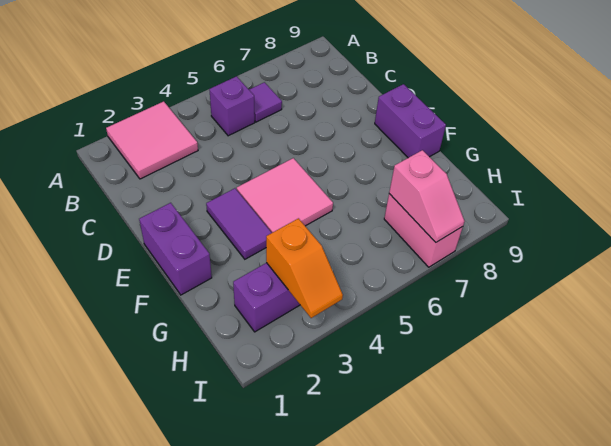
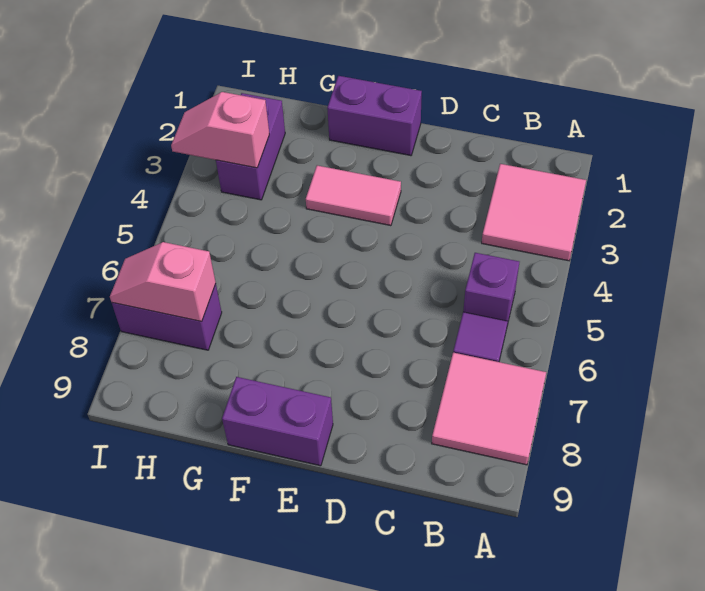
purple 1x2 tile [206,188,272,259] -> pink 1x2 tile [306,165,401,226]
pink 2x2 tile [237,158,333,233] -> pink 2x2 tile moved to [432,353,546,465]
orange 1x2 slope [266,218,343,318] -> pink 1x2 slope [171,92,269,168]
pink 1x2 brick [384,194,463,267] -> purple 1x2 brick [112,284,222,350]

